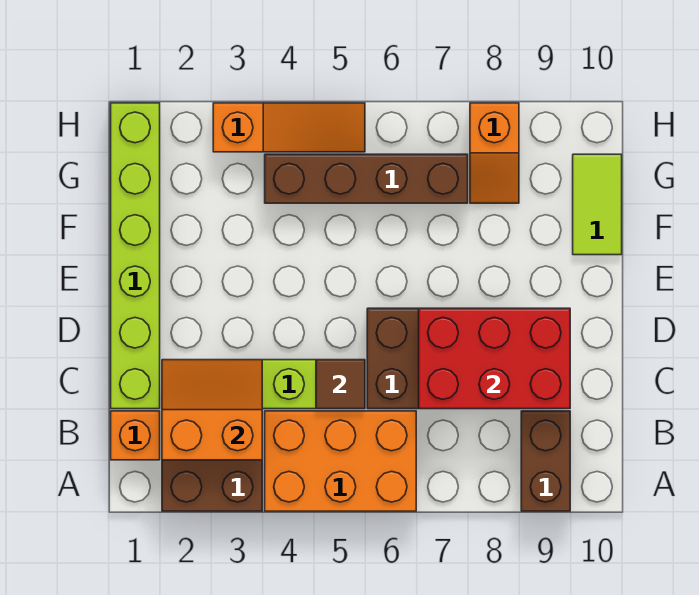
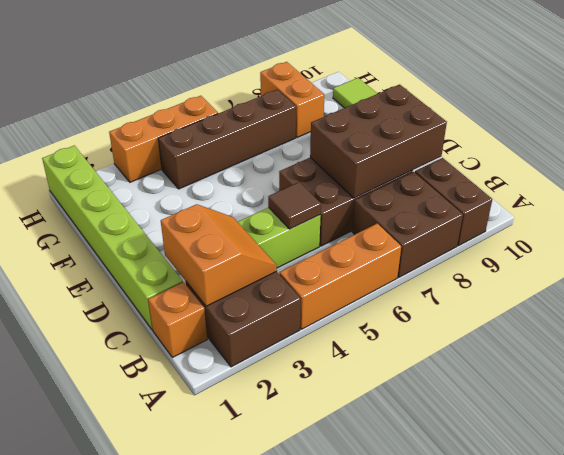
orange 2x3 brick [265,411,416,511] -> orange 1x3 brick [280,223,401,329]
none -> brown 2x2 brick [353,172,463,278]
orange 2x2 slope [162,360,262,460] -> orange 2x2 slope turned to [161,204,277,306]
red 2x3 brick [419,308,570,409] -> brown 2x3 brick [310,85,447,198]
orange 1x2 slope [470,103,519,203] -> orange 1x2 brick [260,62,324,138]
orange 1x3 slope [213,103,365,152] -> orange 1x3 brick [109,96,218,182]

